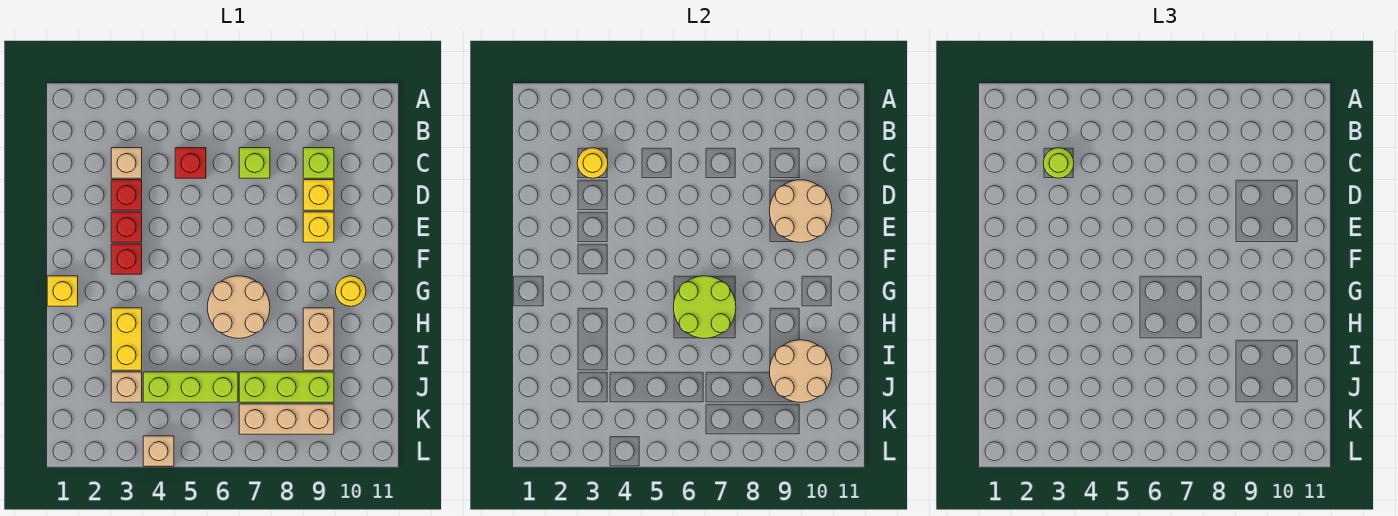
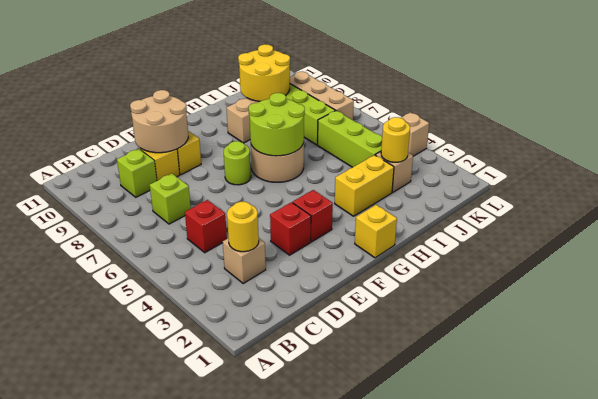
lime 1x1 round brick [1043,148,1074,178] -> lime 1x1 round brick moved to [224,141,251,185]
red 1x1 brick [111,180,142,210] -> none
yellow 1x1 round brick [336,276,366,306] -> yellow 1x1 round brick moved to [381,117,410,162]
tan 2x2 round brick [769,340,832,402] -> yellow 2x2 round brick [238,44,290,101]

